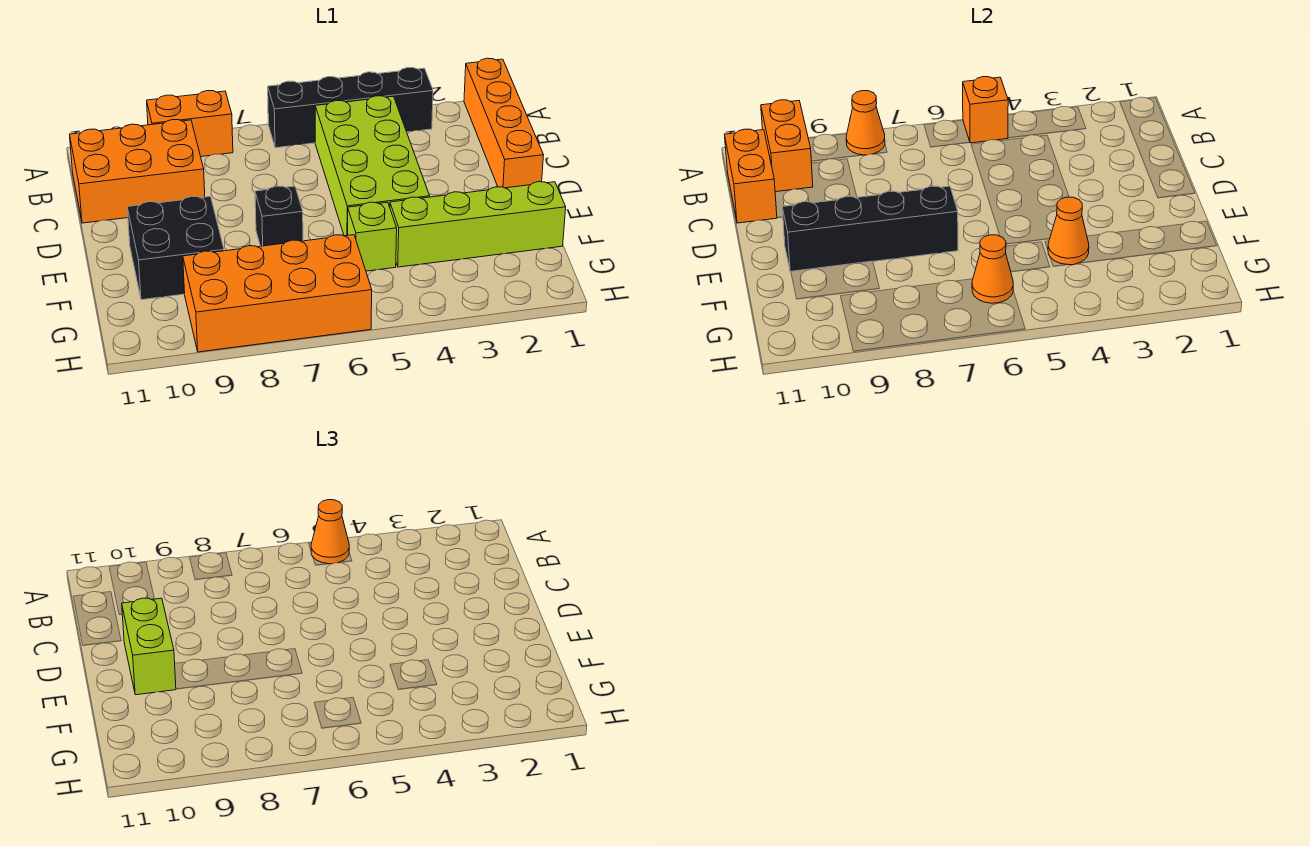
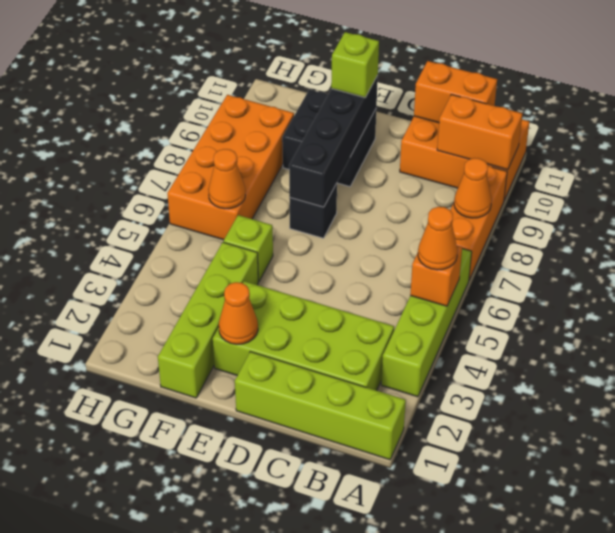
orange 1x4 brick [464,58,544,188] -> lime 1x4 brick [235,352,406,460]
black 1x4 brick [268,68,433,148] -> lime 1x4 brick [381,249,472,397]
orange 1x2 brick [147,91,233,157] -> orange 1x3 brick [450,165,507,280]
lime 2x4 brick [315,96,430,236] -> lime 2x4 brick moved to [213,281,394,391]
orange 2x3 brick [69,120,205,223] -> orange 2x3 brick turned to [400,116,529,200]
lime 1x2 brick [122,598,176,695] -> lime 1x1 brick [331,32,379,97]
orange 1x1 cone [1048,197,1089,265] -> orange 1x1 cone moved to [219,282,258,344]

